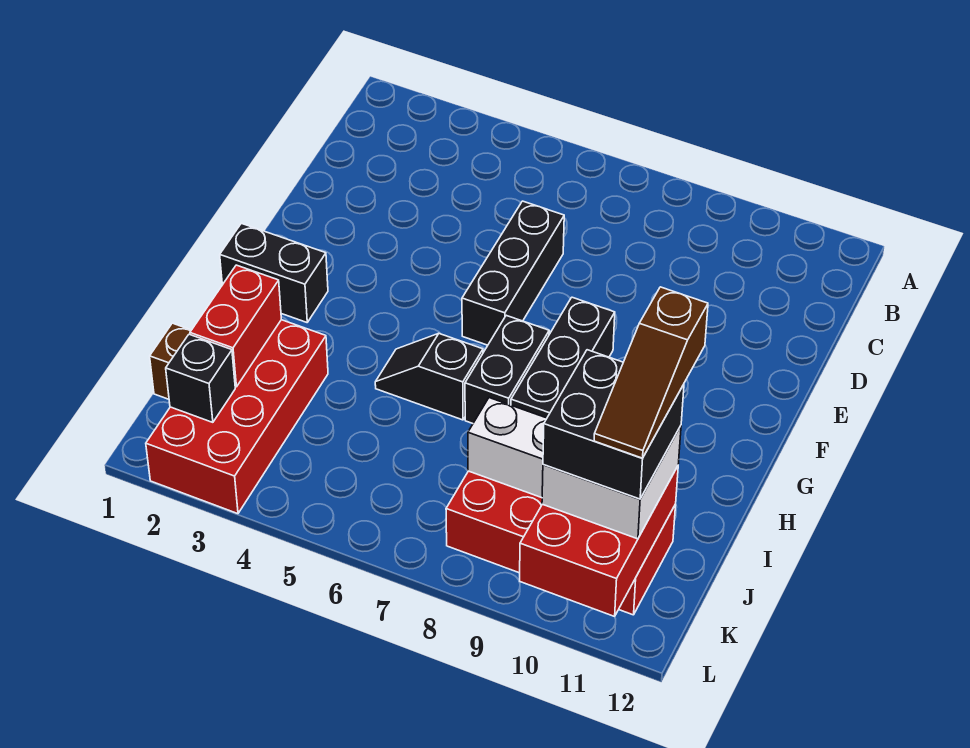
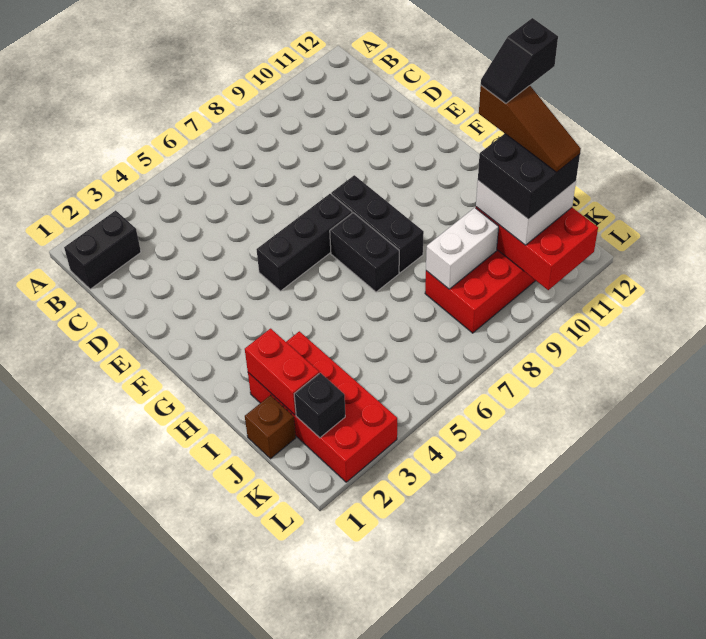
black 1x3 brick [462,201,564,345] -> black 1x3 brick turned to [256,194,352,291]
black 1x2 brick [220,223,328,322] -> black 1x2 brick moved to [64,210,141,289]
black 1x2 slope [375,334,483,420] -> black 1x2 slope moved to [481,18,558,104]

